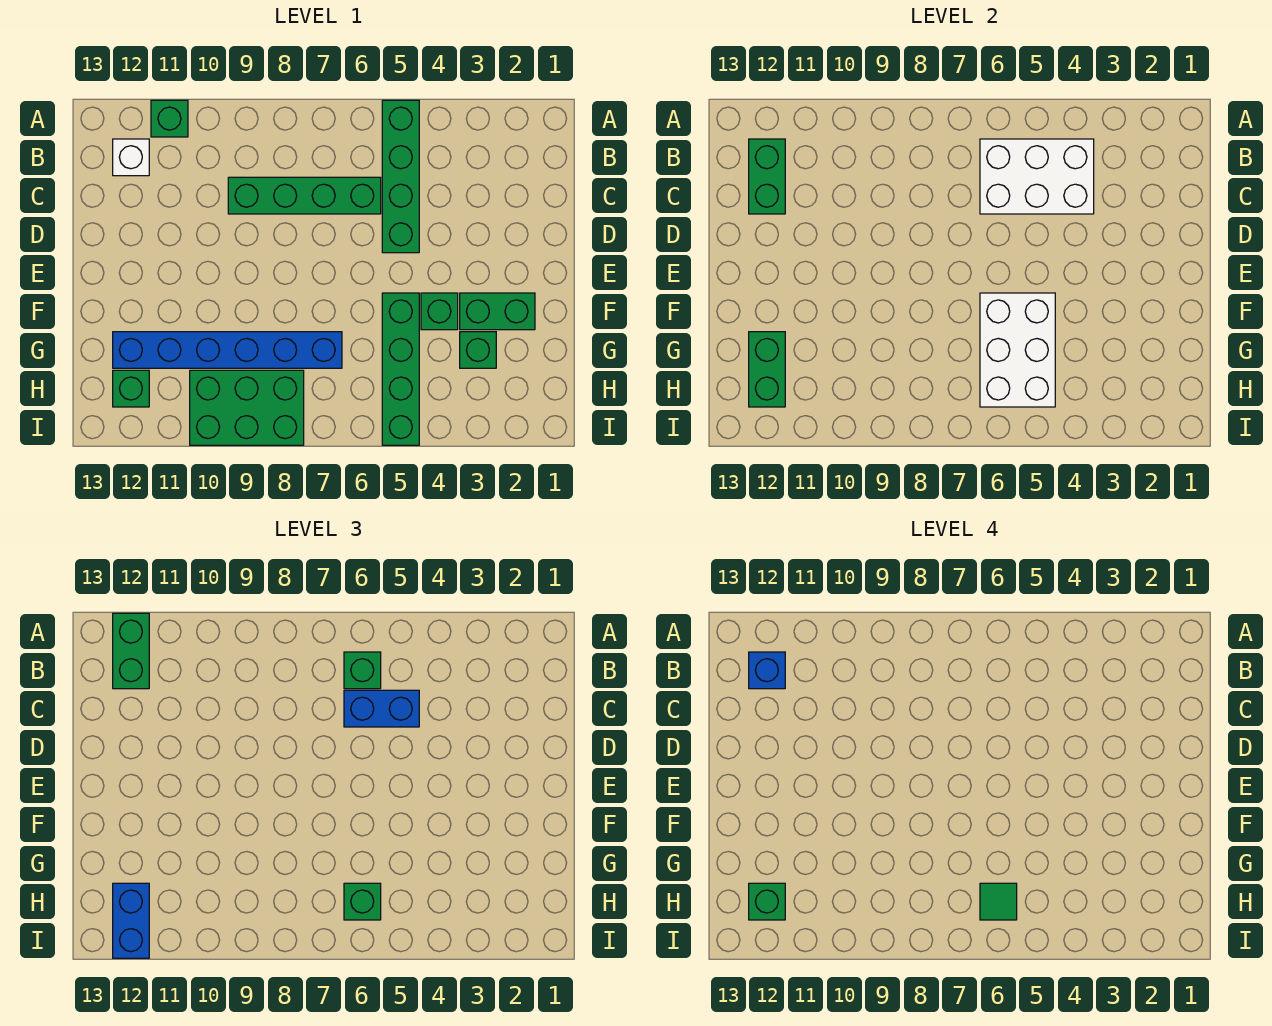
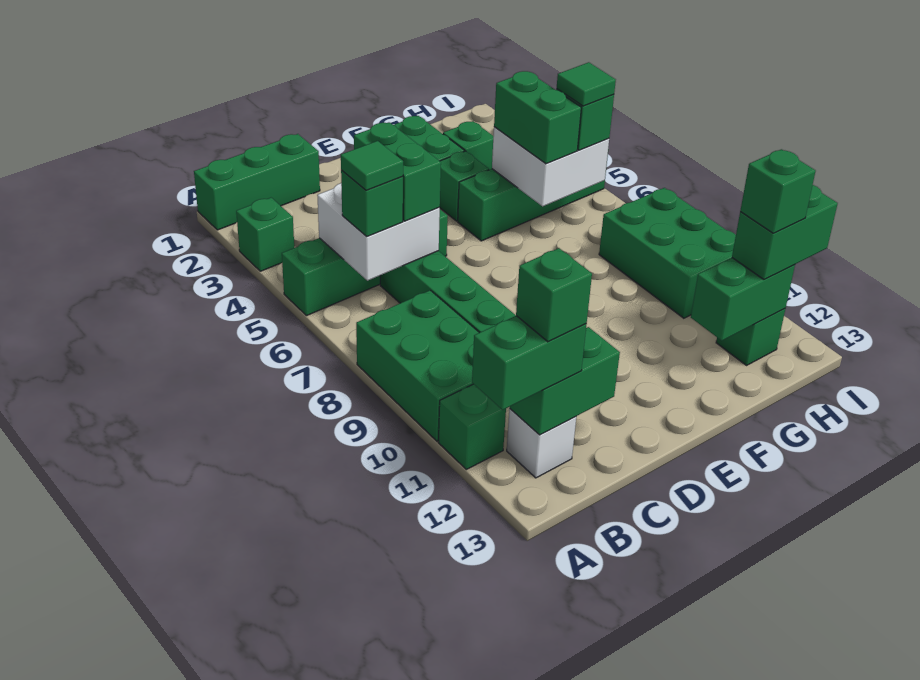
none -> green 1x3 brick [194,134,320,230]
none -> green 1x1 brick [236,198,294,271]
none -> green 2x3 brick [356,290,479,441]
white 2x3 brick [980,139,1094,214] -> white 2x2 brick [317,183,440,281]
none -> green 1x1 tile [341,141,403,190]
blue 1x1 brick [749,652,785,689] -> green 1x1 brick [516,248,592,342]
blue 1x2 brick [344,690,419,727] -> green 1x2 brick [354,122,441,221]
white 2x3 brick [980,293,1055,407] -> white 2x2 brick [492,127,609,206]
none -> green 1x2 brick [494,71,581,164]
blue 1x6 brick [113,332,342,368] -> none
blue 1x2 brick [113,883,149,958] -> green 1x2 brick [732,185,838,279]

